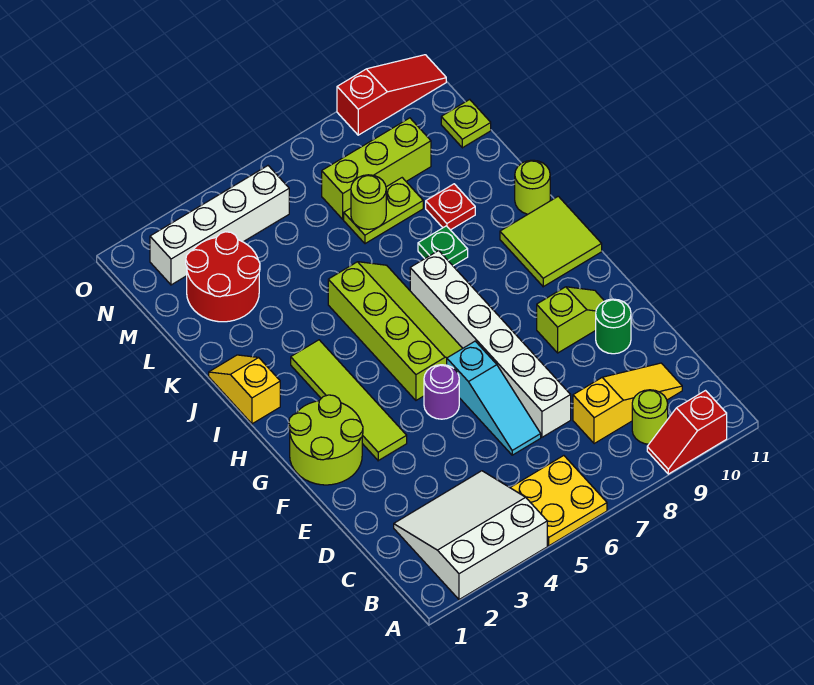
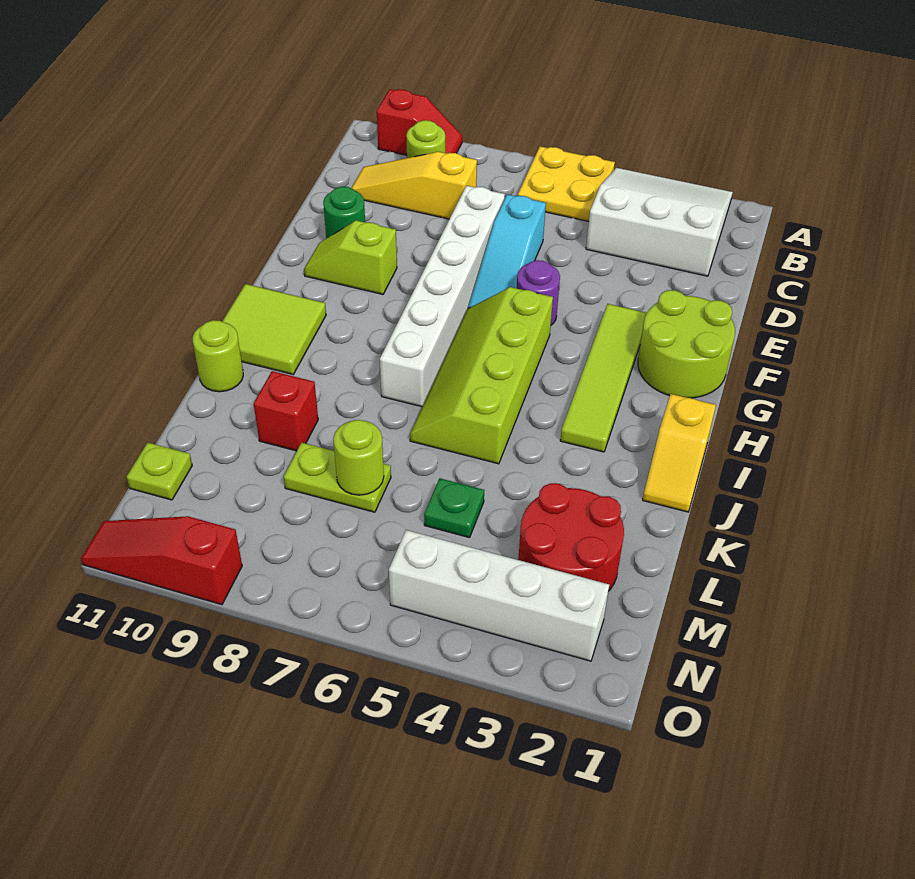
white 3x3 slope [394,471,547,600] -> white 3x3 slope turned to [586,168,733,276]
cyan 1x3 slope [447,341,541,455] -> cyan 1x3 slope turned to [468,194,546,308]
green 1x1 plate [418,226,468,266] -> green 1x1 plate moved to [424,478,484,538]
red 1x1 plate [426,184,475,230] -> red 1x1 brick [254,371,318,451]
lime 1x3 brick [322,118,431,219] -> none

